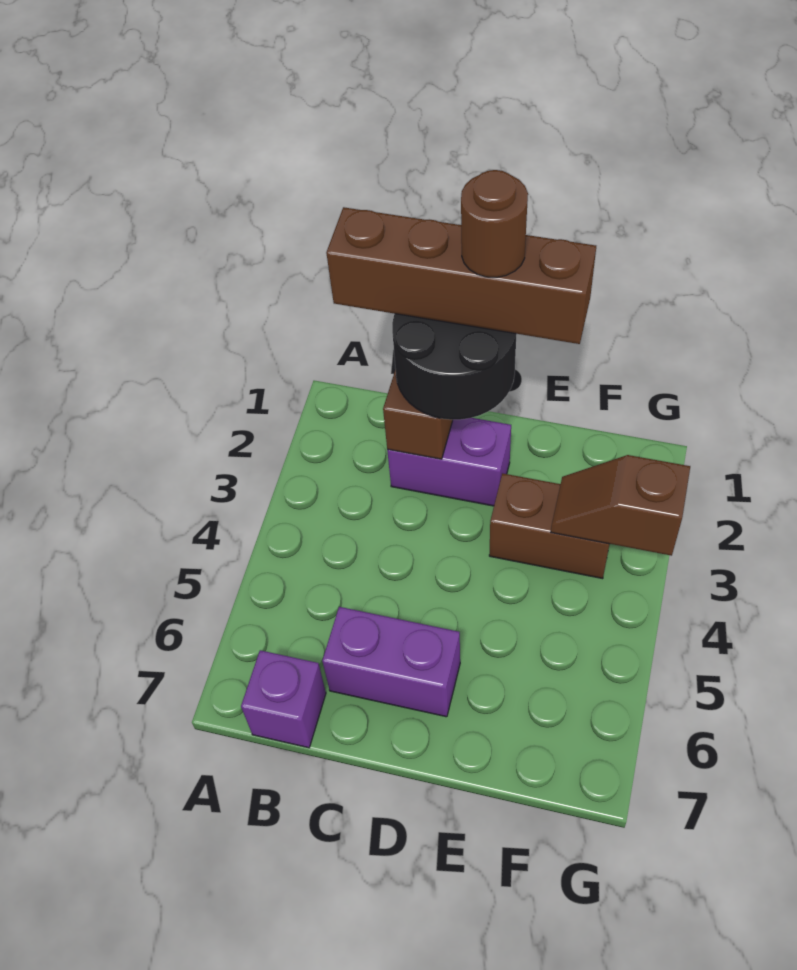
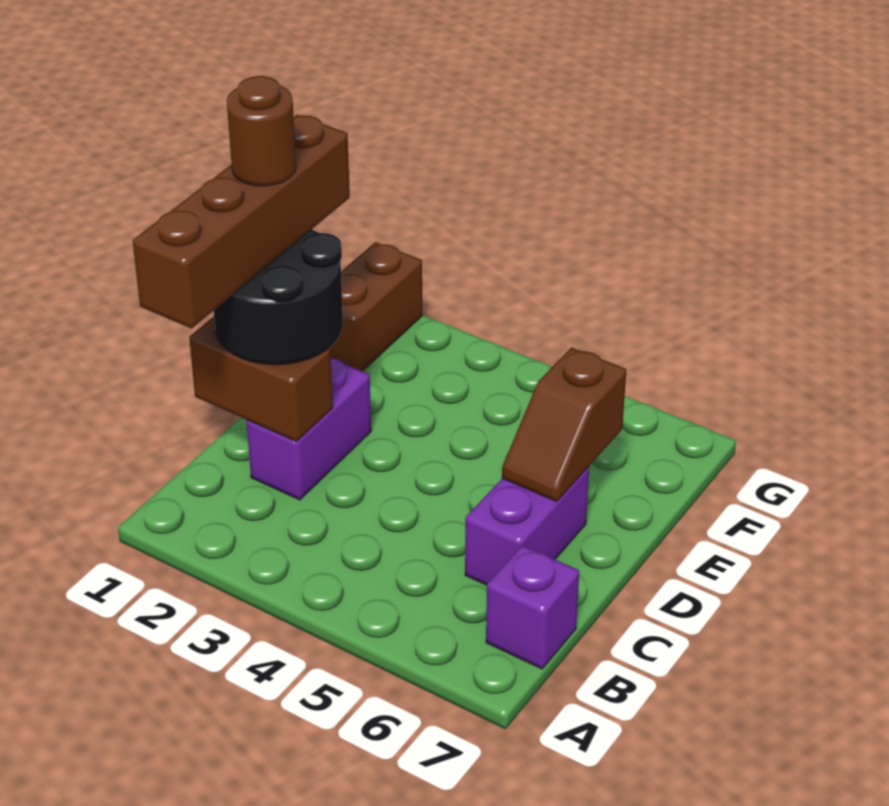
brown 1x2 brick [489,473,609,579] -> brown 1x2 brick moved to [330,242,422,371]
brown 1x2 slope [551,455,690,556] -> brown 1x2 slope moved to [502,347,626,502]

